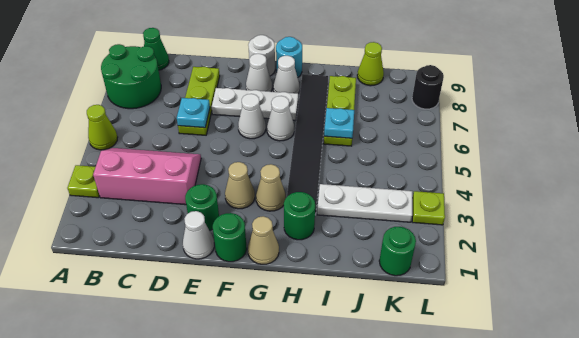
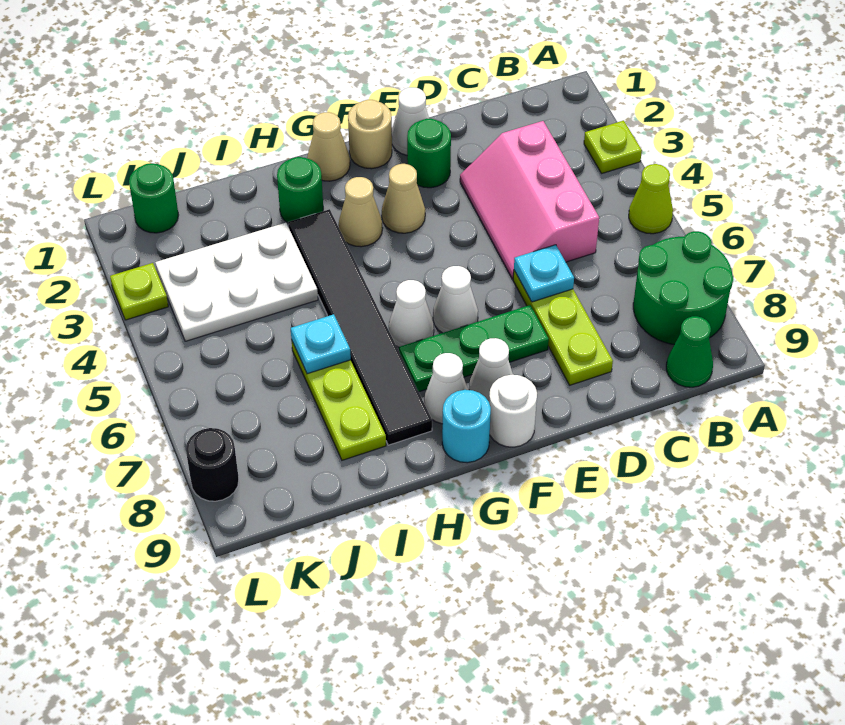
pink 2x3 slope [93,148,201,205] -> pink 2x3 slope turned to [460,121,599,279]
white 1x3 plate [212,88,298,121] -> green 1x3 plate [399,305,549,392]
green 1x1 round brick [213,213,247,262] -> tan 1x1 round brick [348,100,392,169]
white 1x3 plate [317,184,412,222] -> white 2x3 plate [155,223,318,341]
lime 1x1 cone [357,42,384,86] -> none

